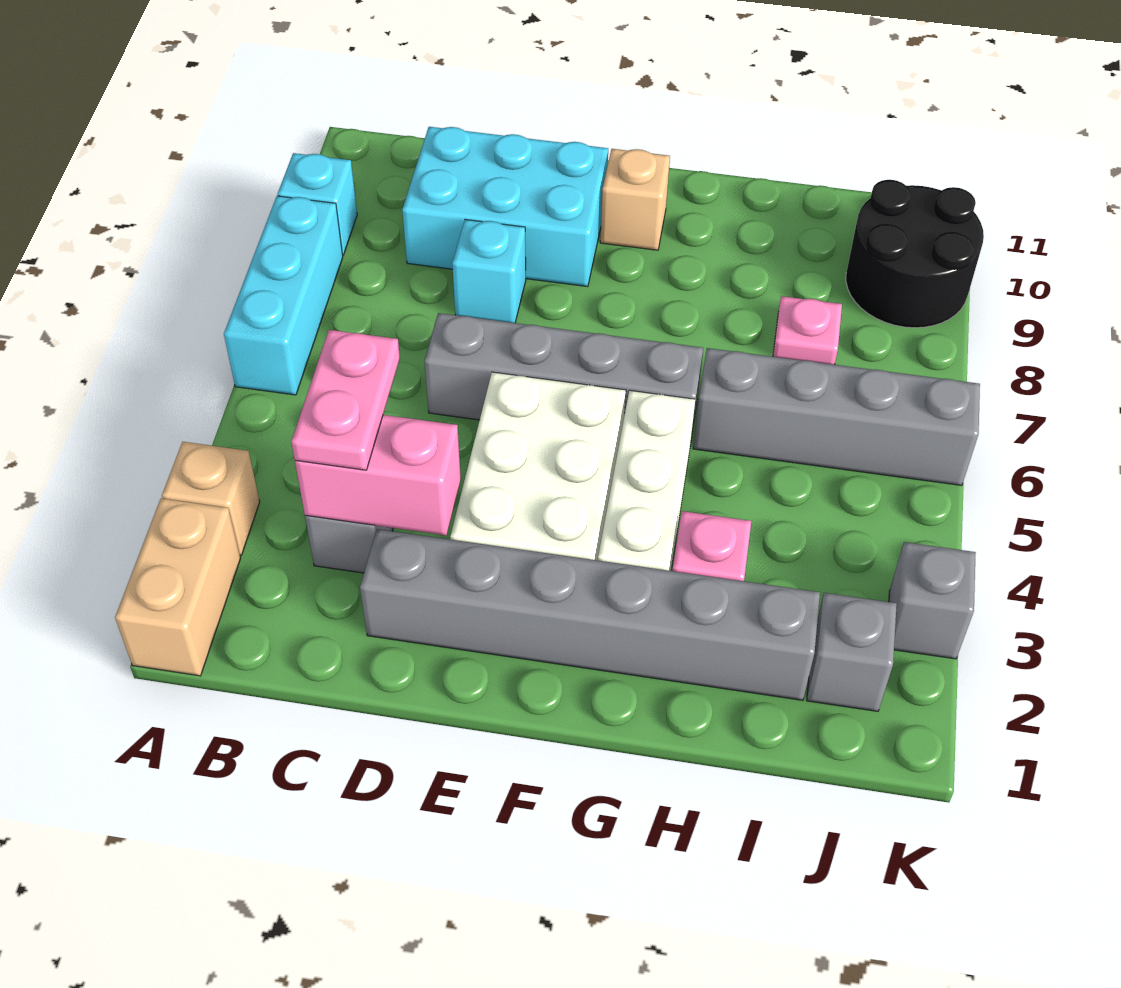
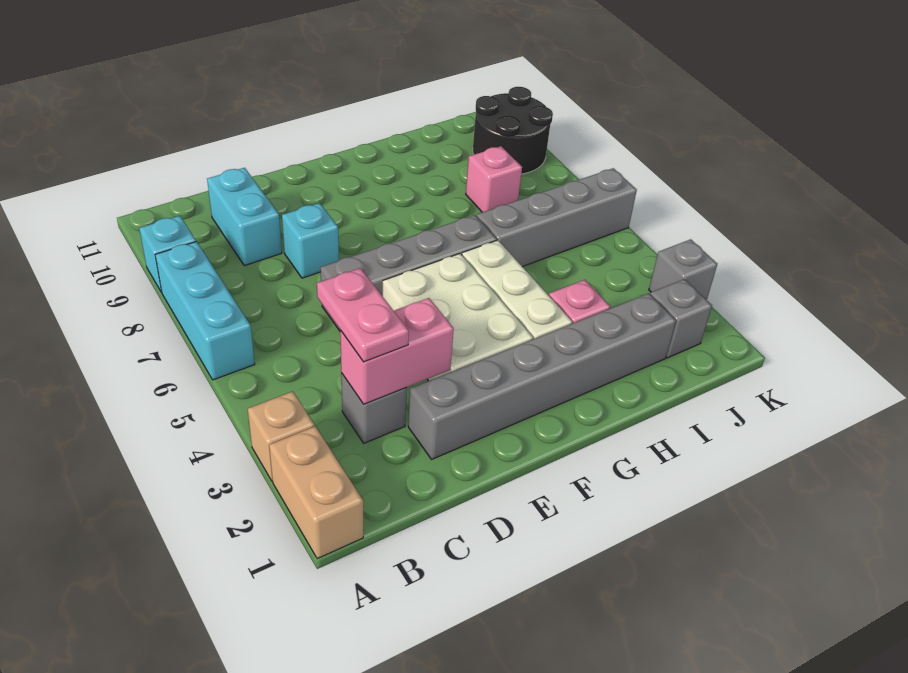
cyan 2x3 brick [402,127,608,287] -> cyan 1x2 brick [207,168,282,266]
tan 1x1 brick [600,149,670,250] -> none
pink 1x1 plate [773,296,842,365] -> pink 1x1 brick [466,146,522,212]

